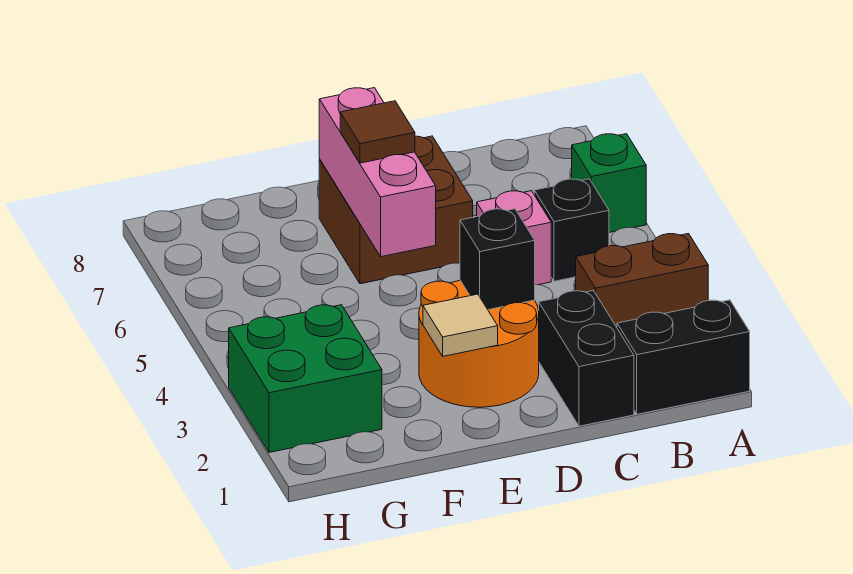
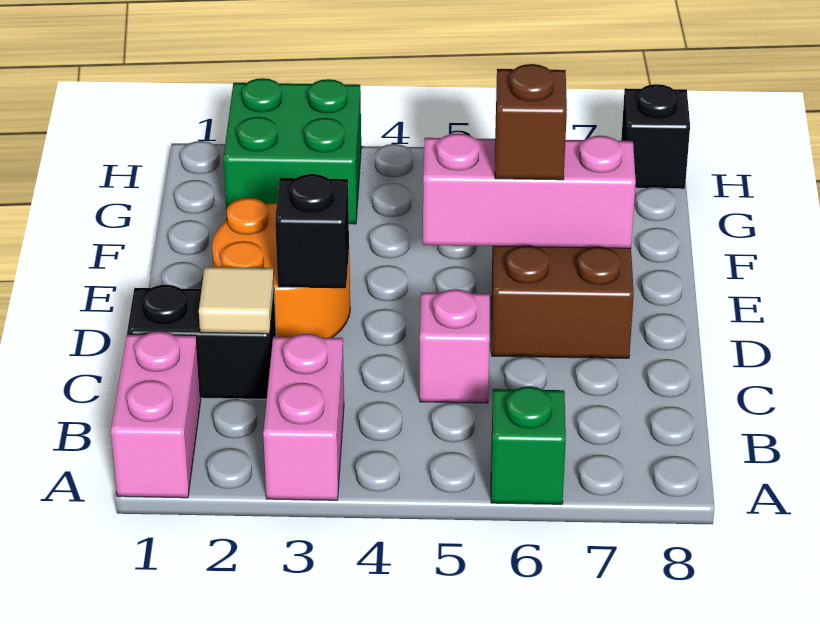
black 1x2 brick [617,300,750,414] -> pink 1x2 brick [111,331,201,498]
brown 1x2 brick [576,234,708,327] -> pink 1x2 brick [263,334,344,500]
black 1x1 brick [534,179,609,281] -> black 1x1 brick moved to [621,84,690,189]
tan 1x1 tile [423,294,498,356] -> tan 1x1 tile moved to [199,267,274,334]
brown 1x1 tile [340,101,415,163] -> brown 1x1 brick [495,64,567,180]

